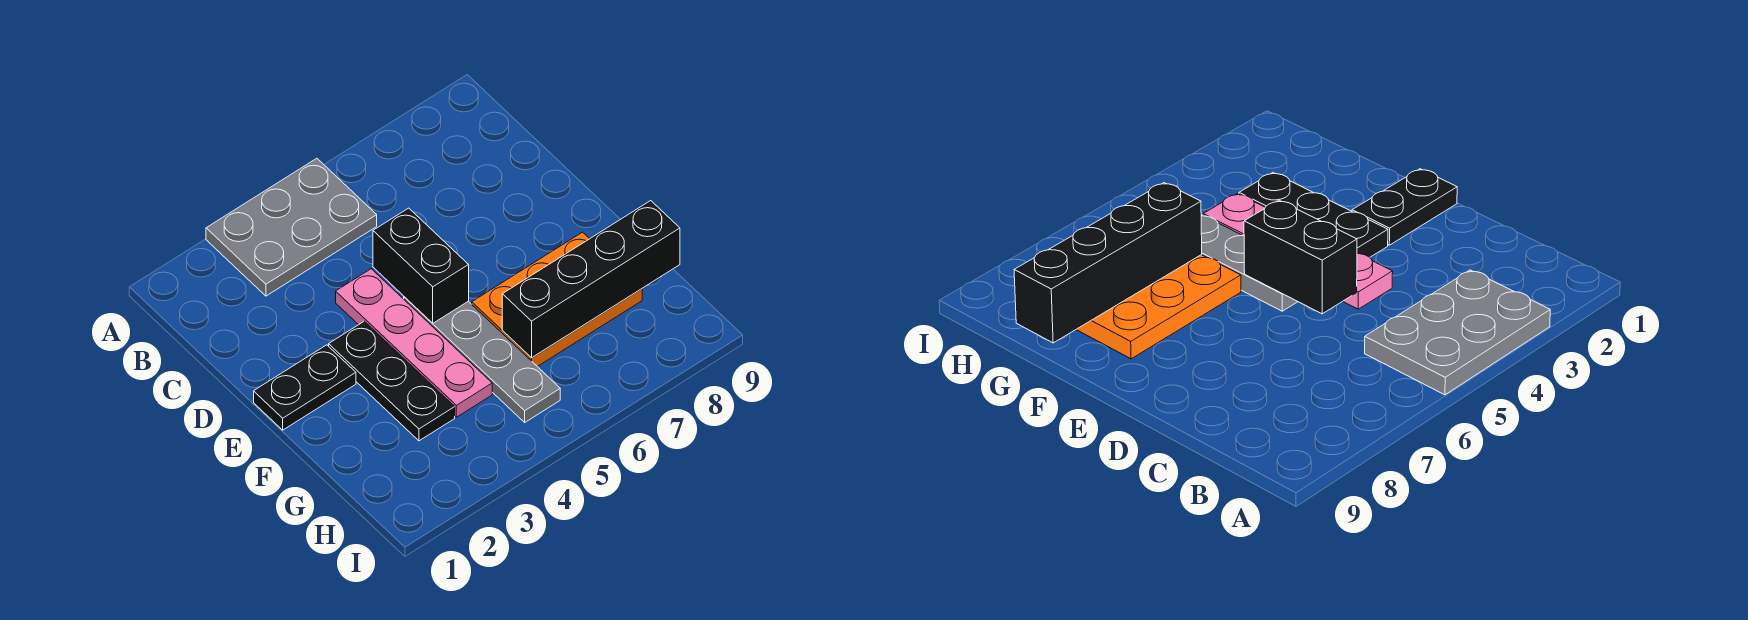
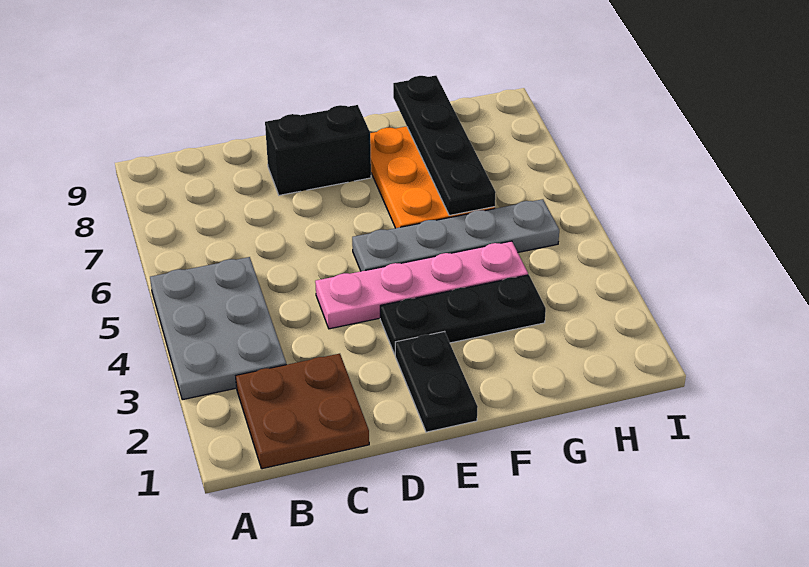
none -> brown 2x2 plate [236,354,369,469]
black 1x2 brick [373,208,469,323] -> black 1x2 brick moved to [265,105,371,195]
black 1x4 brick [502,201,680,358] -> black 1x4 plate [393,76,496,215]

